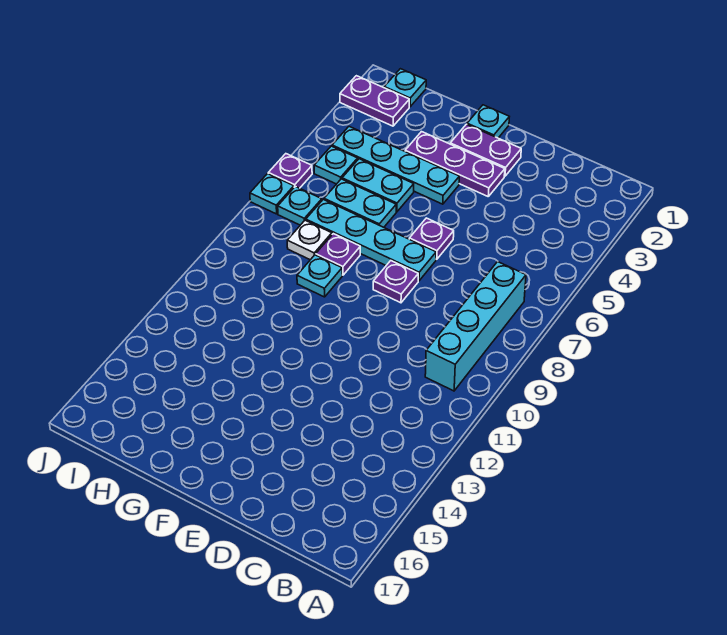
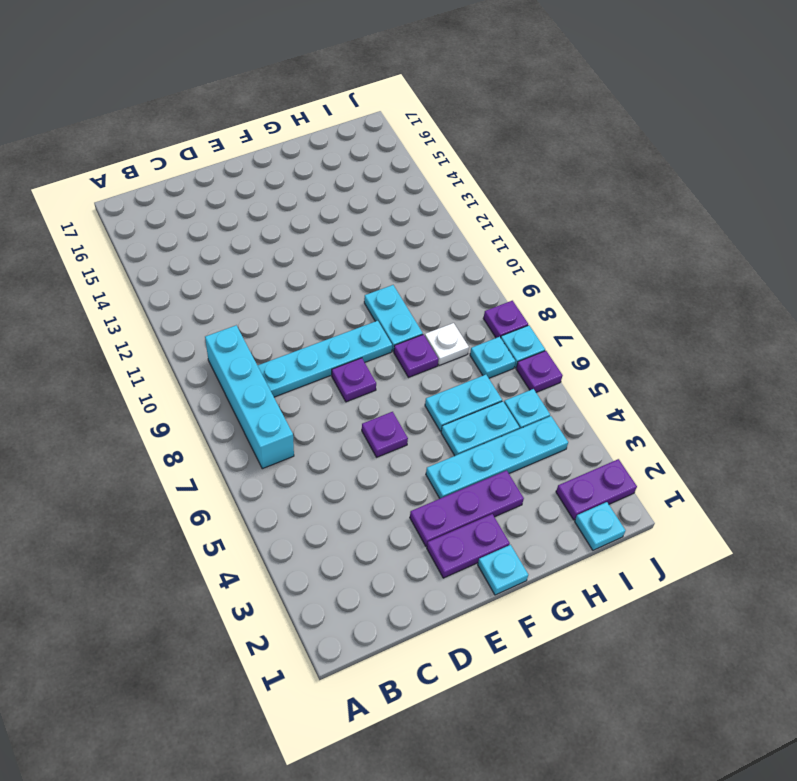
cyan 1x4 plate [306,199,436,281] -> cyan 1x4 plate moved to [258,321,392,397]
cyan 1x1 plate [297,255,342,297] -> cyan 1x2 plate [364,285,423,352]
none -> purple 1x1 plate [483,301,528,338]

